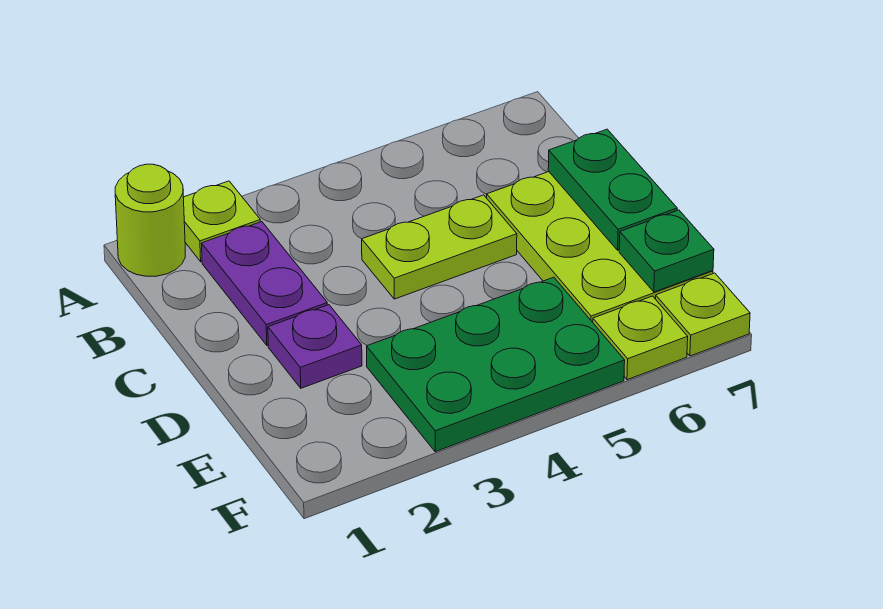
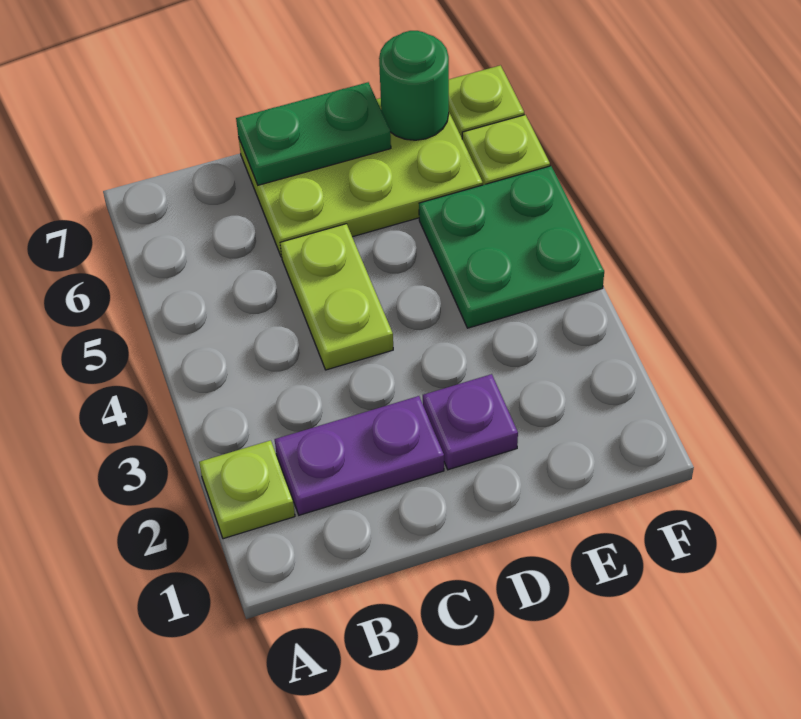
lime 1x1 round brick [115,164,185,276] -> none
green 2x3 plate [367,277,625,452] -> green 2x2 plate [419,166,604,328]
green 1x1 plate [619,210,714,292] -> green 1x1 round brick [379,31,449,140]

